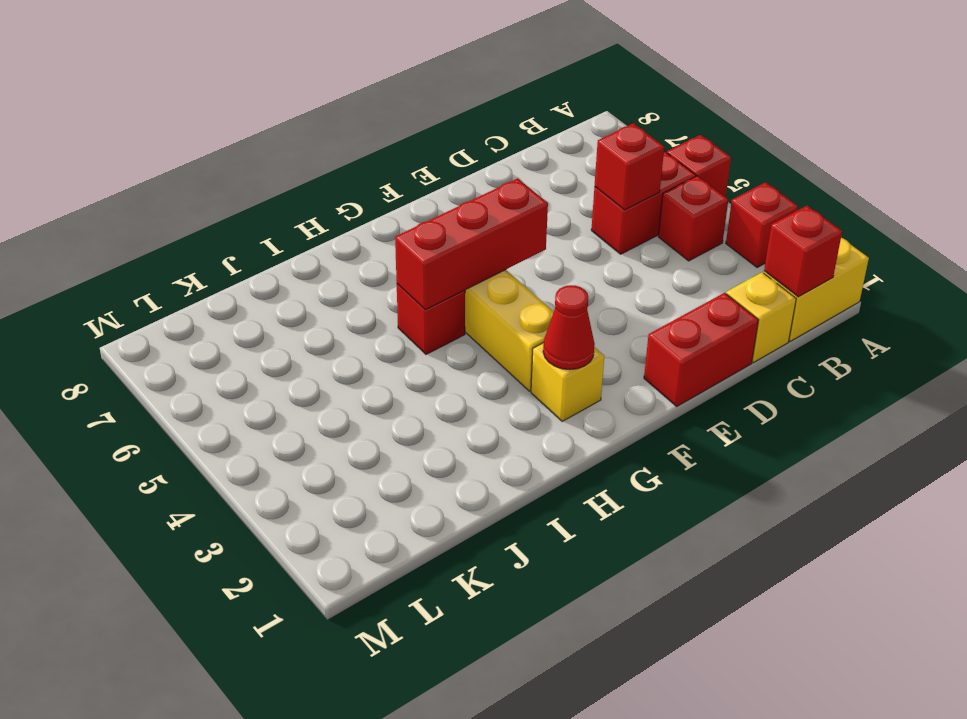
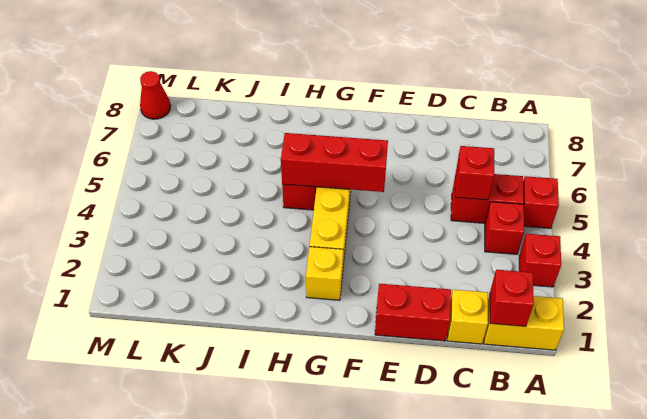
red 1x1 cone [543,285,595,370] -> red 1x1 cone moved to [140,71,171,119]

